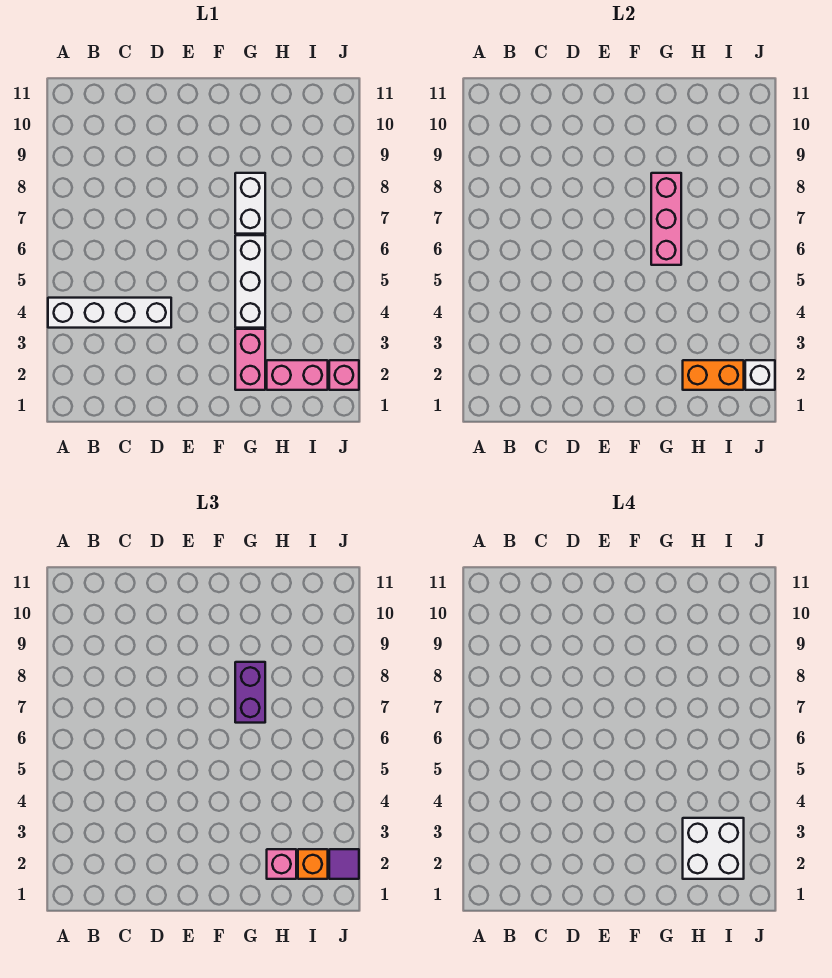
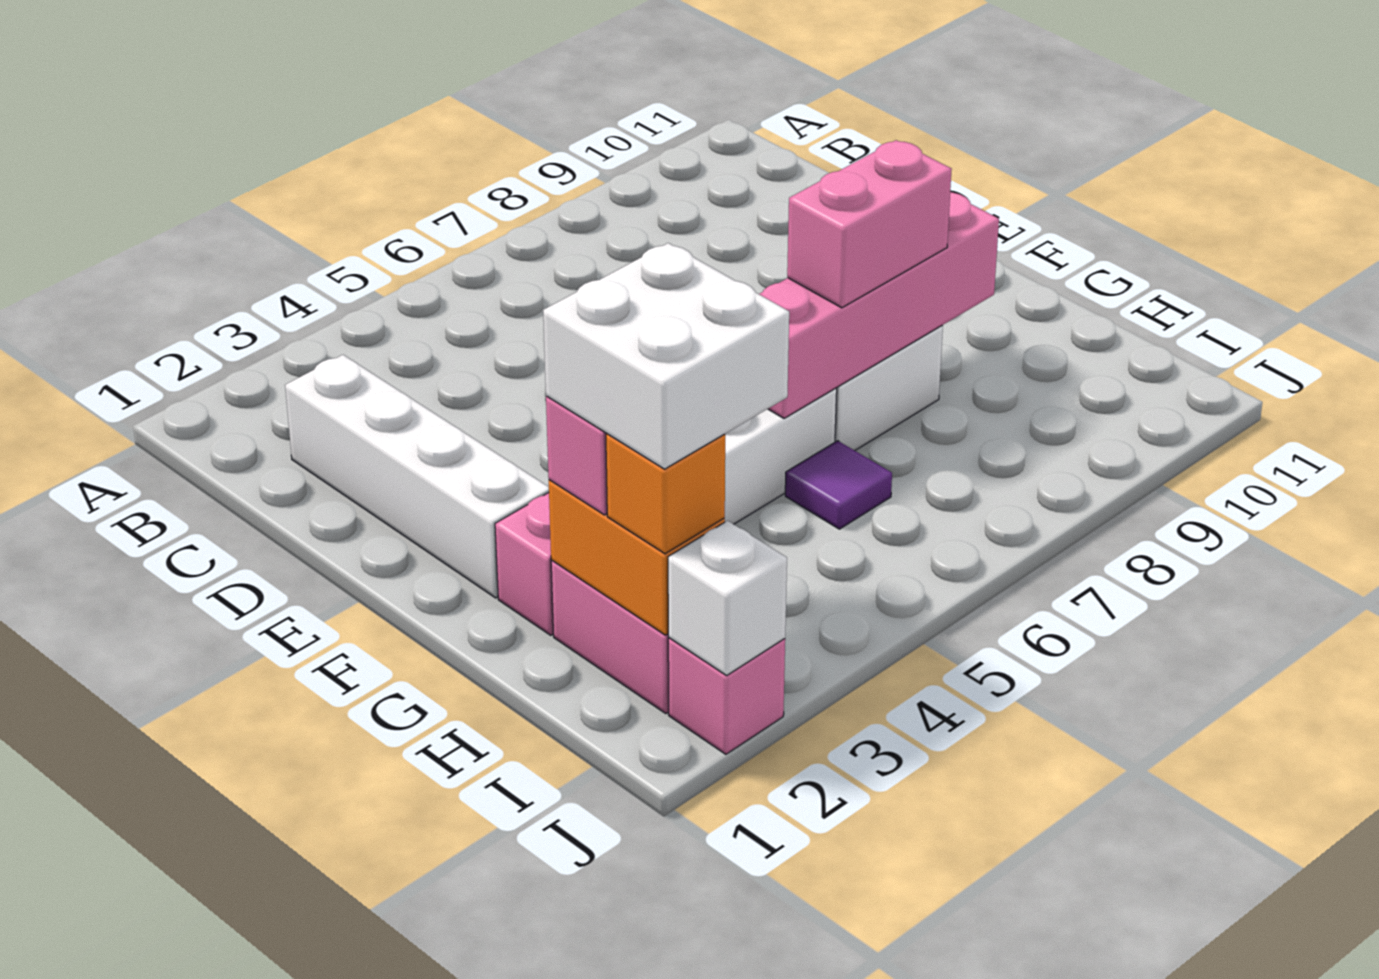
white 1x4 brick [48,298,171,328] -> white 1x4 brick moved to [285,355,549,598]
pink 1x3 brick [651,173,681,265] -> pink 1x4 brick [759,192,999,418]
purple 1x2 brick [235,662,265,723] -> pink 1x2 brick [787,140,952,308]
purple 1x1 tile [329,849,359,879] -> purple 1x1 tile moved to [785,441,892,529]

